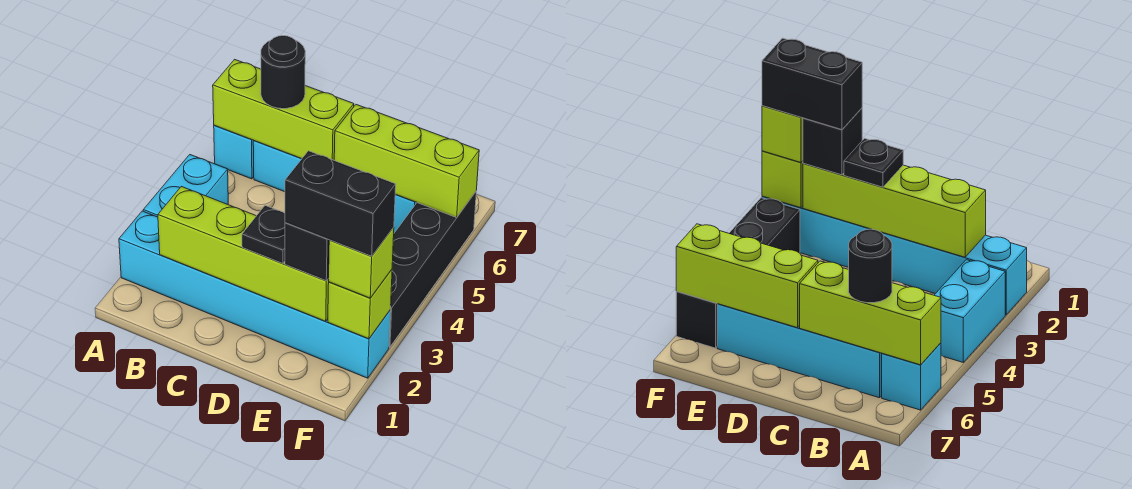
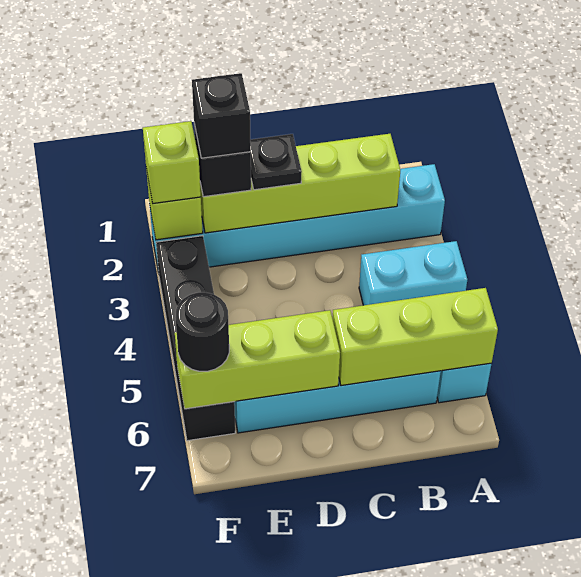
cyan 1x2 brick [143,155,228,217] -> cyan 1x2 brick turned to [359,241,467,305]
black 1x1 round brick [261,36,305,109] -> black 1x1 round brick moved to [175,292,229,371]
black 1x2 brick [285,151,396,256] -> black 1x1 brick [192,73,251,158]

